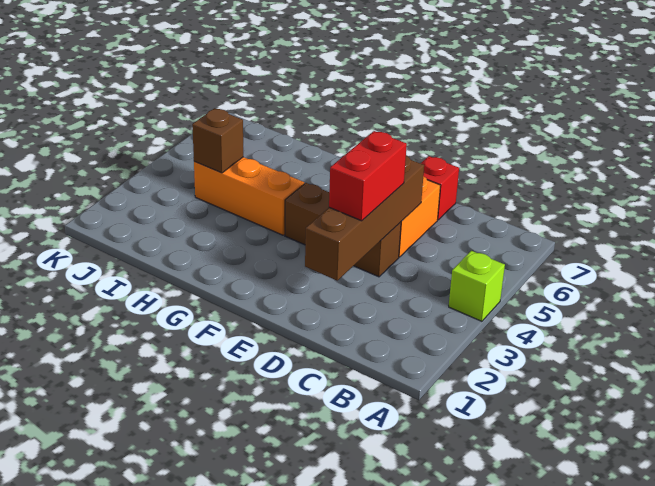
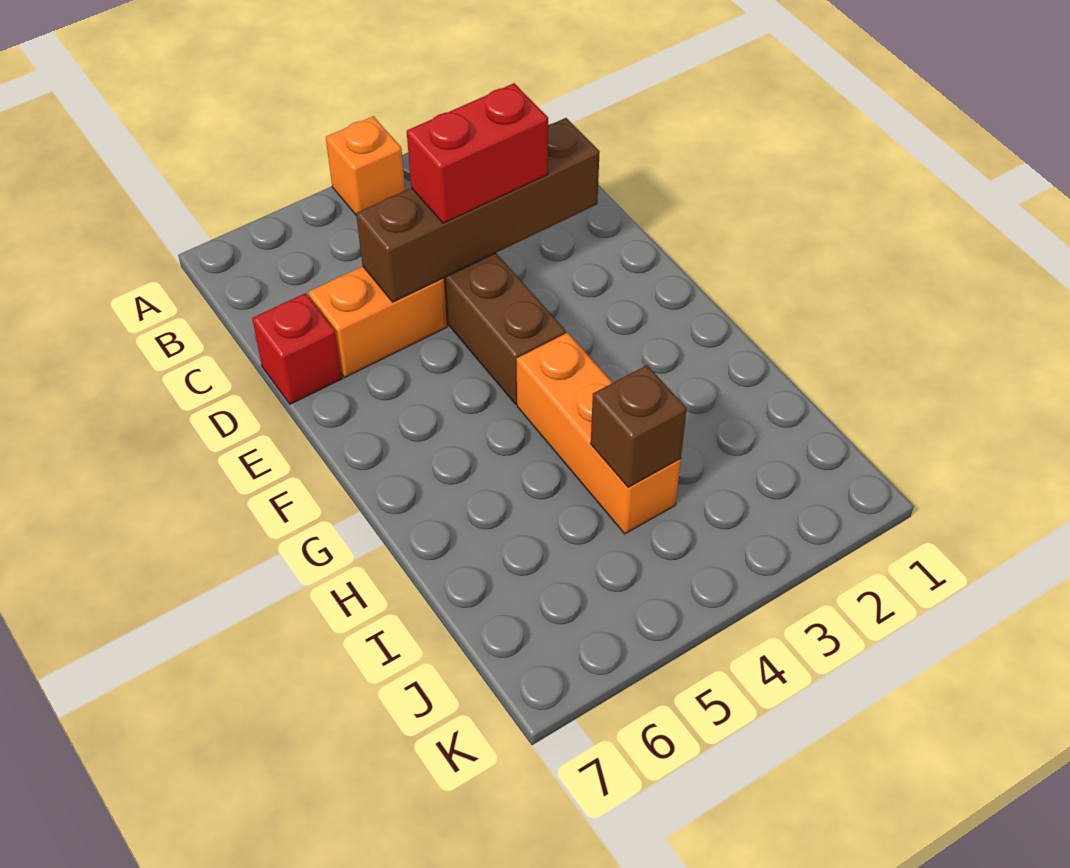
lime 1x1 brick [449,251,505,321] -> orange 1x1 brick [326,116,405,215]

